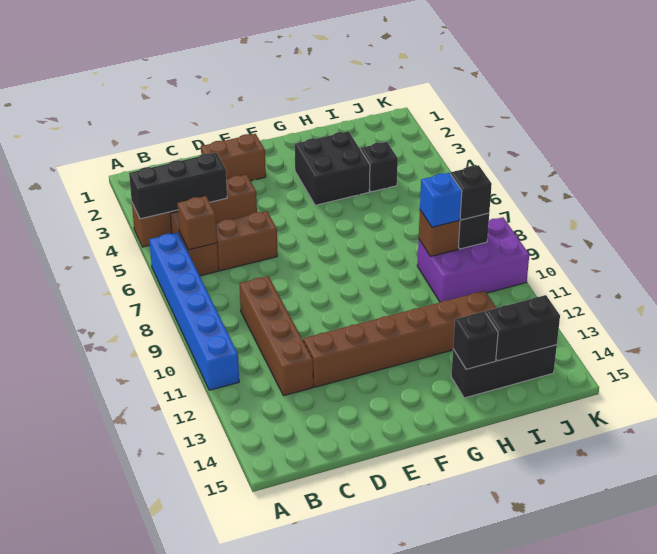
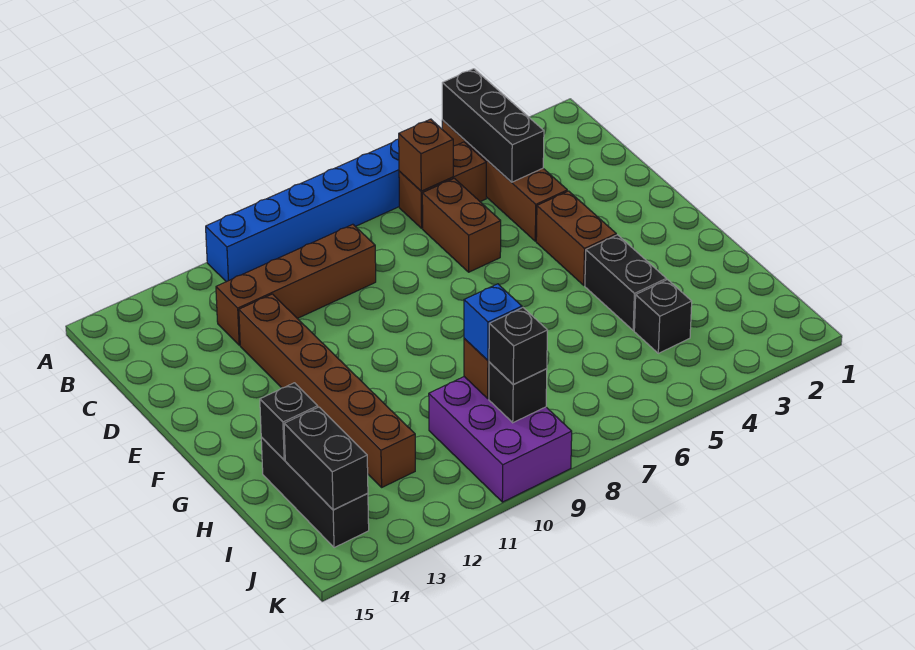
brown 1x2 brick [201,134,266,181] -> brown 1x2 brick moved to [536,191,616,285]
black 2x2 brick [295,131,370,205] -> black 1x2 brick [585,235,666,330]

